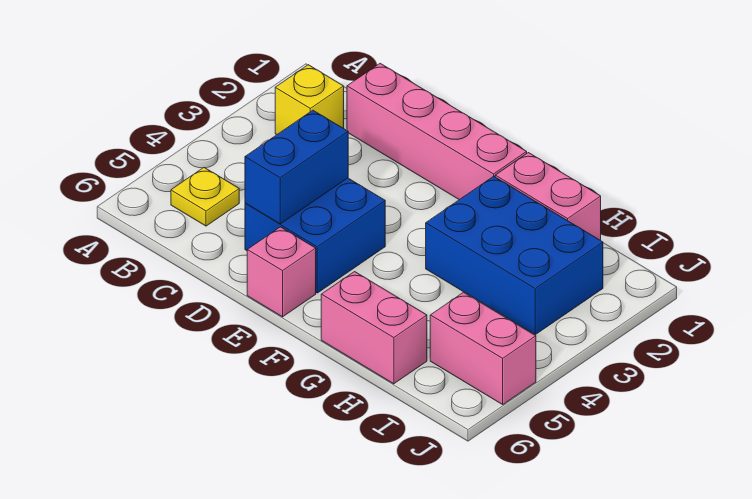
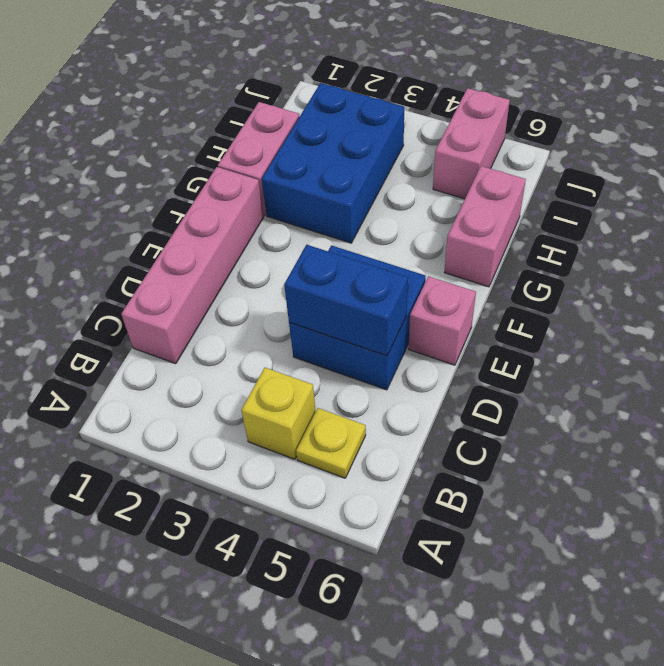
yellow 1x1 brick [275,65,344,134] -> yellow 1x1 brick moved to [241,368,316,459]

